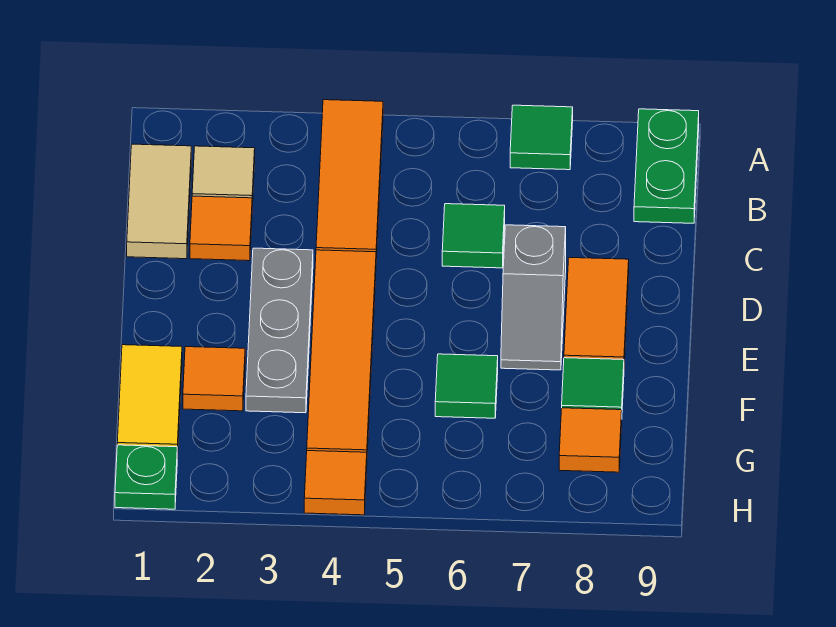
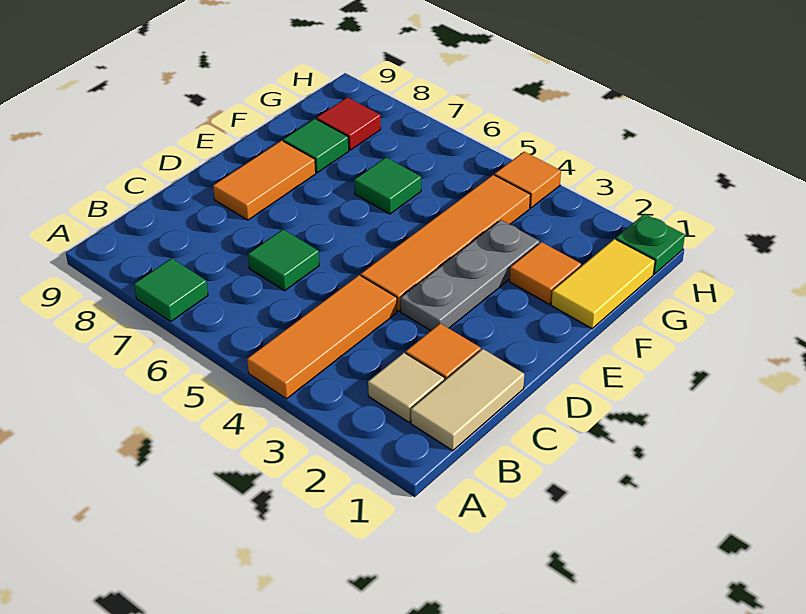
green 1x2 plate [634,109,699,223] -> none
grey 1x2 slope [501,225,566,370] -> none
orange 1x1 tile [559,408,622,472] -> red 1x1 tile [317,97,381,150]

